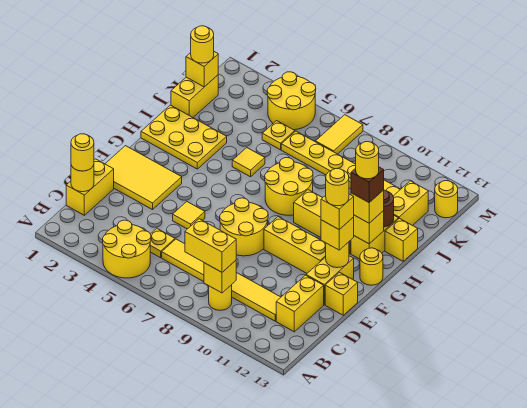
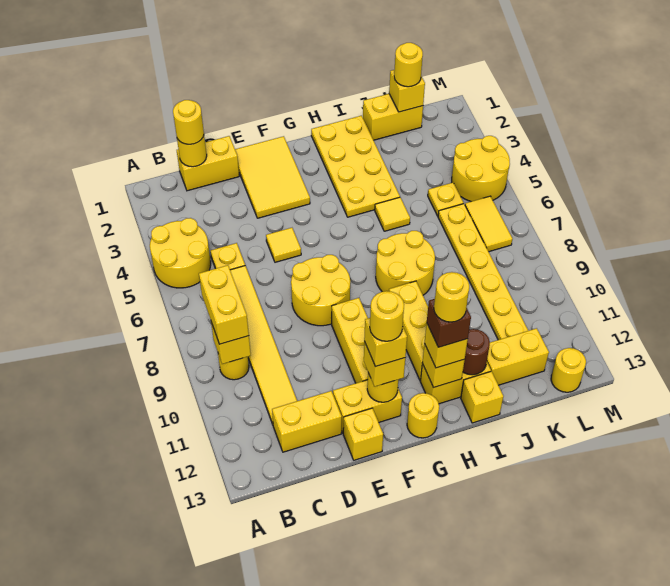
yellow 2x3 plate [141,105,227,169] -> yellow 2x4 plate [311,116,400,217]
yellow 1x2 tile [316,115,363,154] -> yellow 1x2 tile turned to [465,196,512,252]

